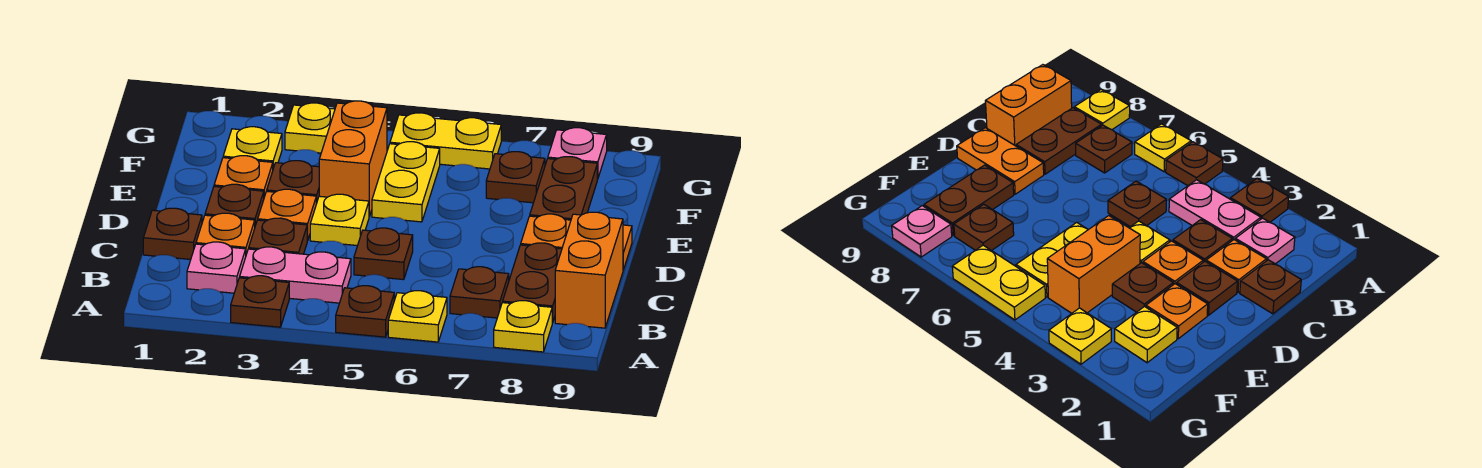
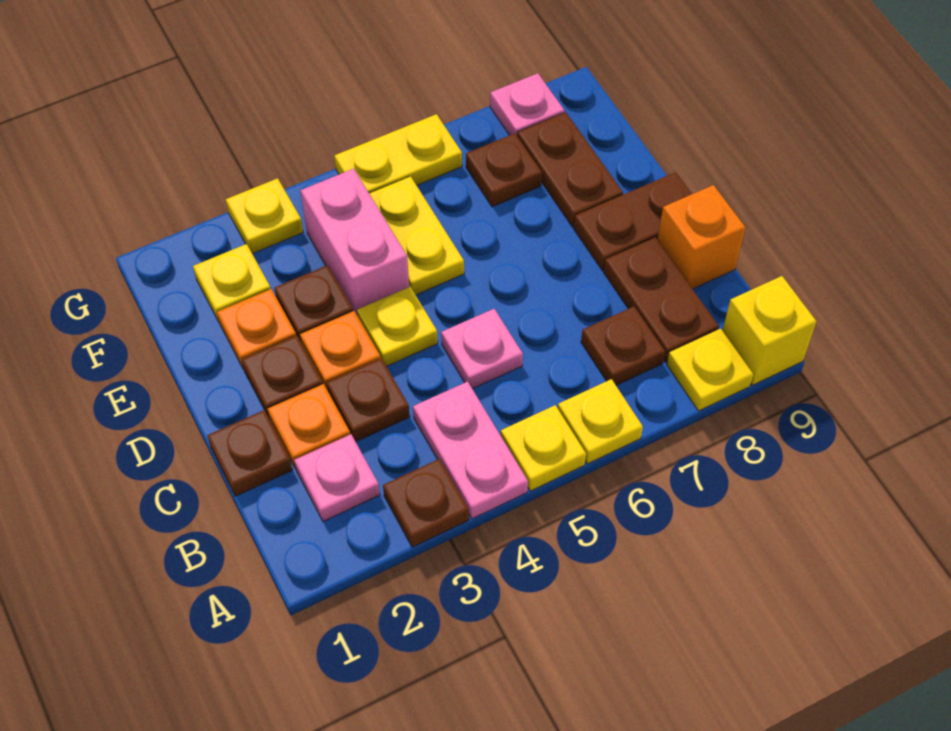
brown 1x1 plate [336,286,394,337] -> yellow 1x1 plate [501,405,586,491]
none -> yellow 1x1 brick [722,276,816,385]
pink 1x2 plate [240,247,351,303] -> pink 1x2 plate turned to [413,382,528,519]
orange 1x2 brick [555,212,623,328] -> orange 1x1 brick [657,185,745,289]
brown 1x1 plate [354,228,413,280] -> pink 1x1 plate [441,309,523,389]
orange 1x2 plate [521,214,632,270] -> brown 1x2 plate [574,172,692,271]
orange 1x2 brick [319,101,387,216] -> pink 1x2 brick [301,169,409,316]

